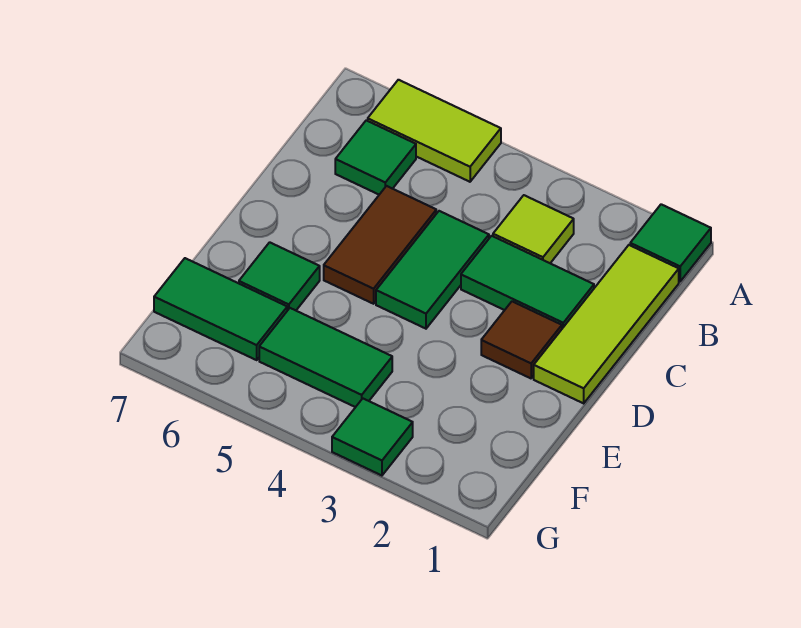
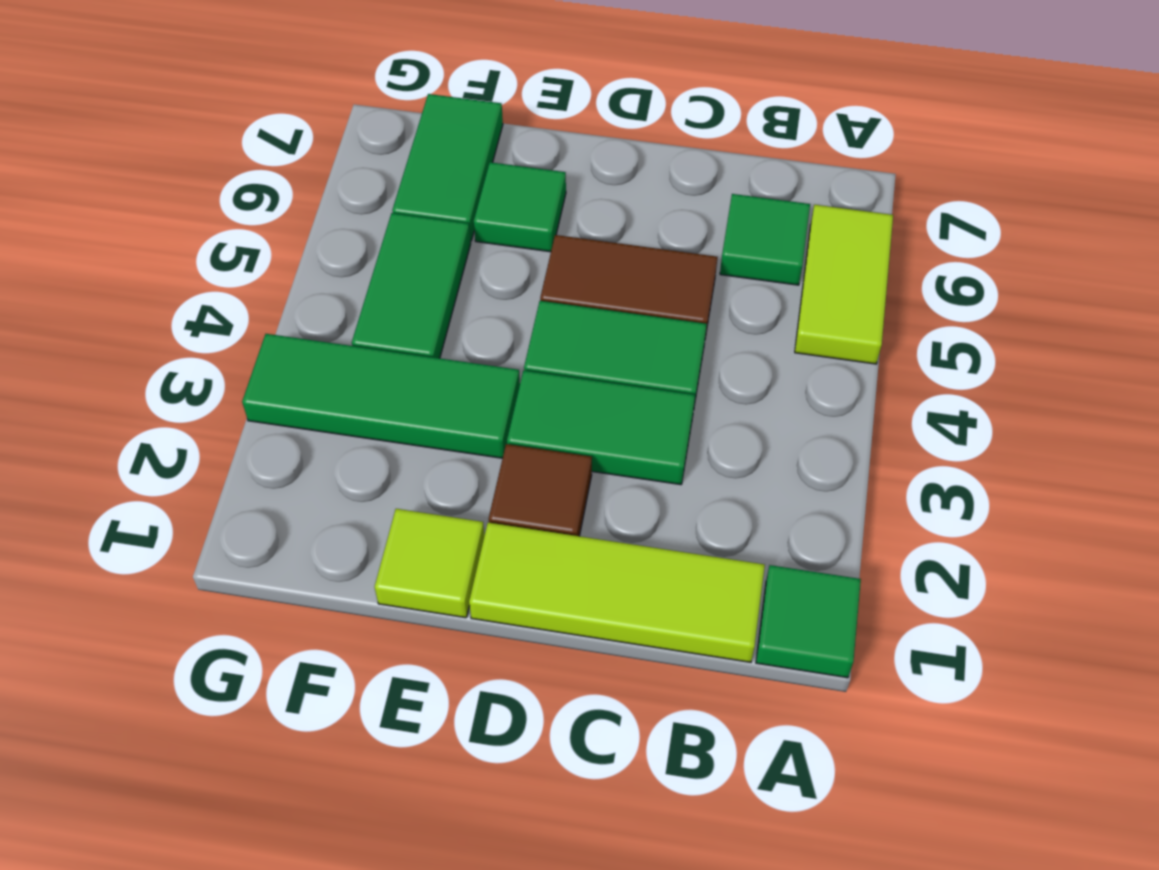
lime 1x1 tile [493,195,574,263] -> lime 1x1 tile moved to [375,509,485,618]
green 1x2 tile [461,236,594,328] -> green 1x2 tile turned to [507,370,695,485]
green 1x1 tile [332,399,413,476] -> green 1x3 tile [242,334,520,458]

